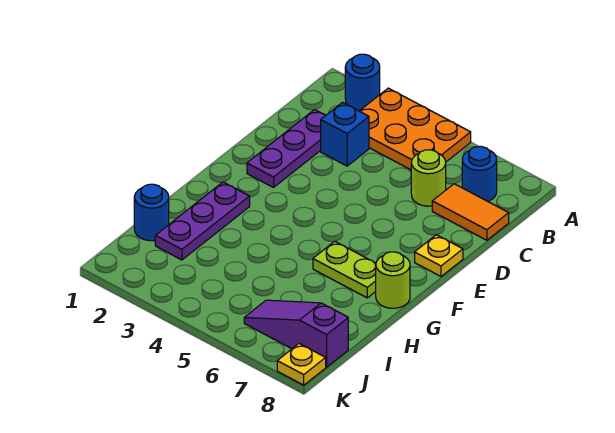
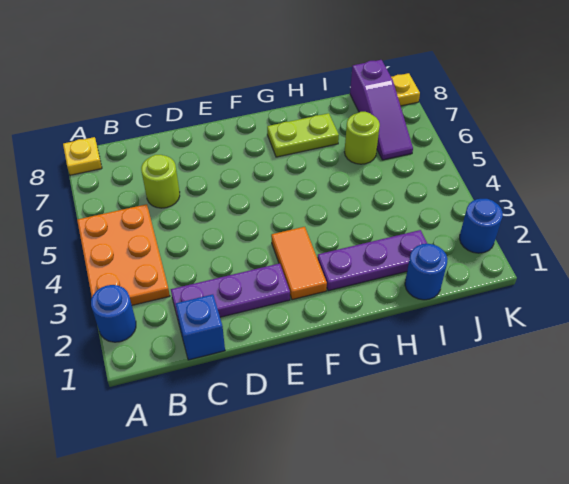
blue 1x1 round brick [462,147,497,201] -> blue 1x1 round brick moved to [460,199,503,253]
blue 1x1 brick [321,103,369,166] -> blue 1x1 brick moved to [176,294,225,360]
orange 1x2 tile [432,184,509,240] -> orange 1x2 tile moved to [271,227,327,300]
yellow 1x1 plate [415,235,463,276] -> yellow 1x1 plate moved to [63,137,102,175]
lime 1x2 plate [313,241,376,298] -> lime 1x2 plate turned to [267,113,339,157]
lime 1x1 round brick [376,252,410,308] -> lime 1x1 round brick moved to [345,112,380,164]

